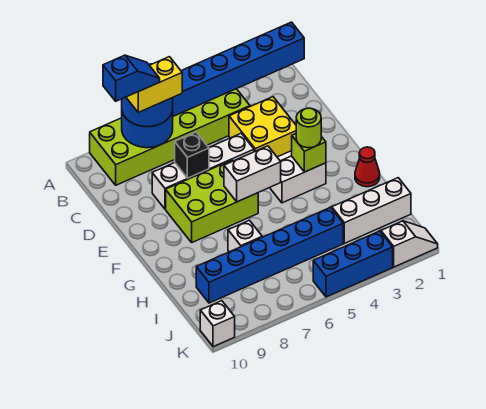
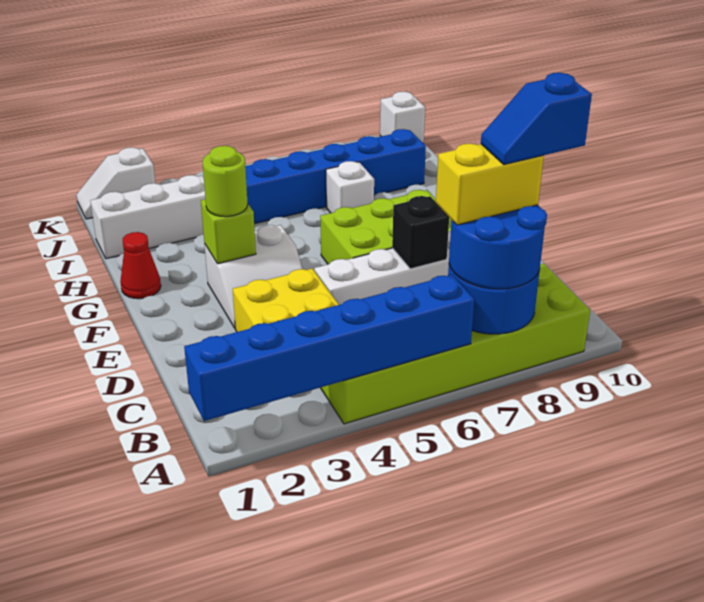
white 1x2 brick [224,146,281,202] -> none
blue 1x3 brick [313,231,393,297] -> none

